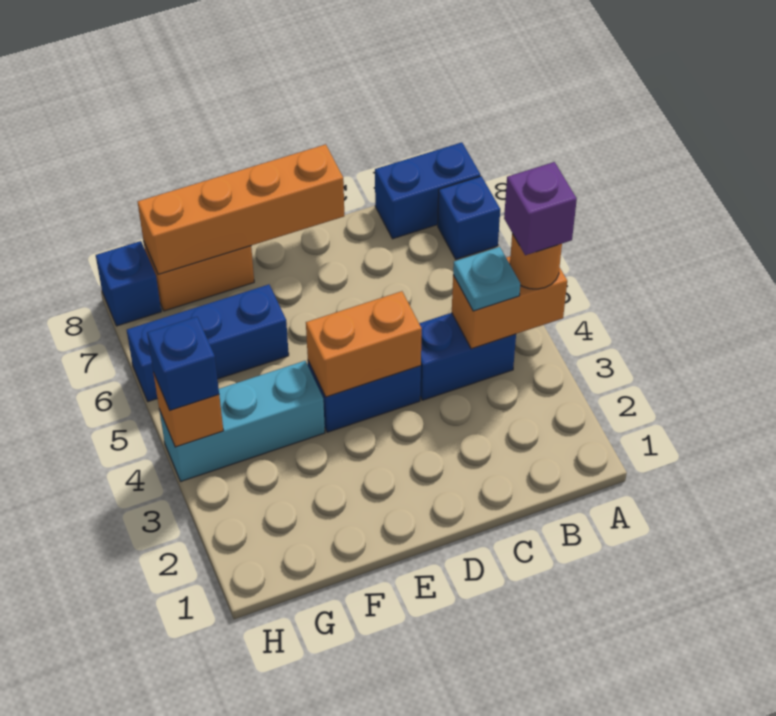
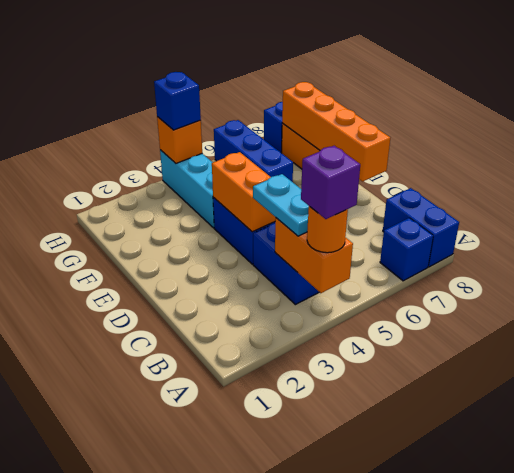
cyan 1x1 plate [453,247,520,311] -> cyan 1x2 plate [253,174,309,236]

